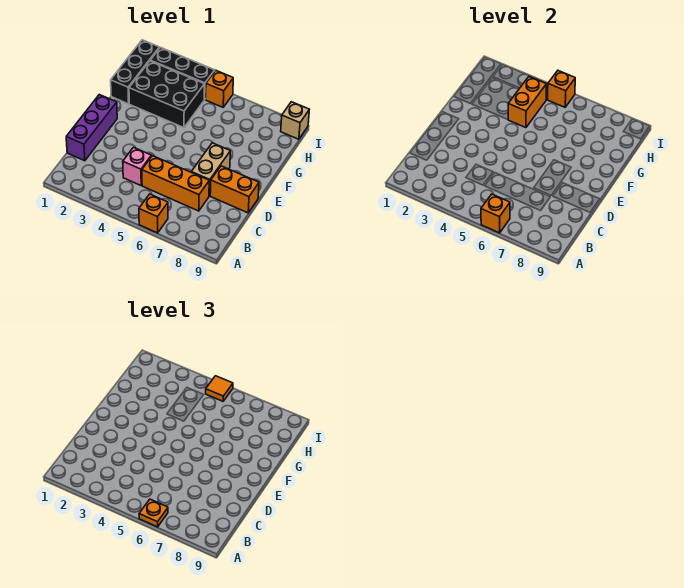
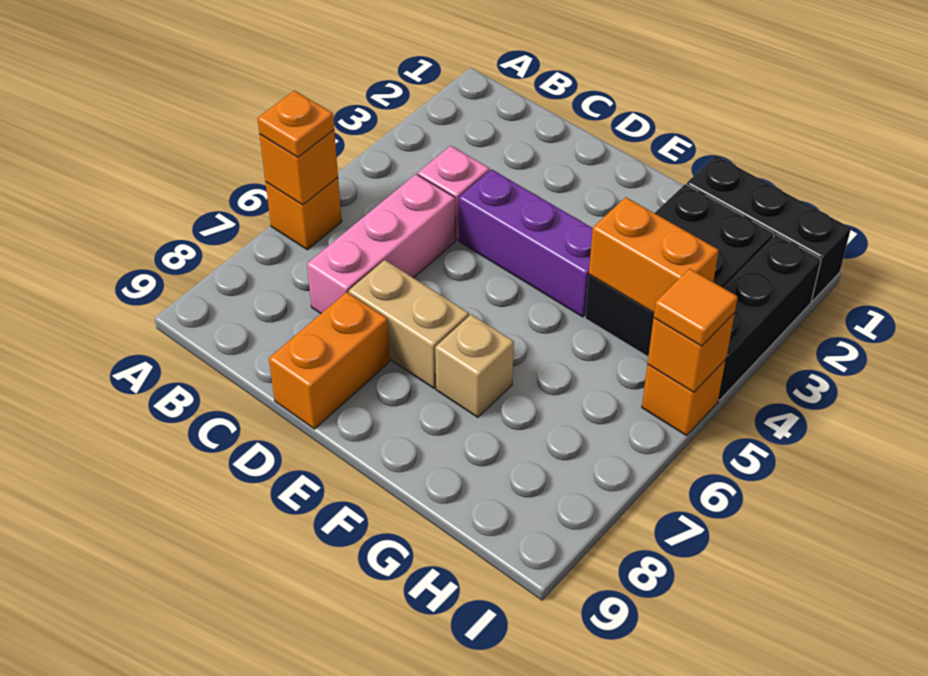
purple 1x3 brick [66,95,117,161] -> purple 1x3 brick moved to [459,169,593,317]
orange 1x3 brick [142,156,209,211] -> pink 1x3 brick [307,174,455,313]
tan 1x1 brick [281,102,309,139] -> tan 1x1 brick moved to [435,315,514,417]

